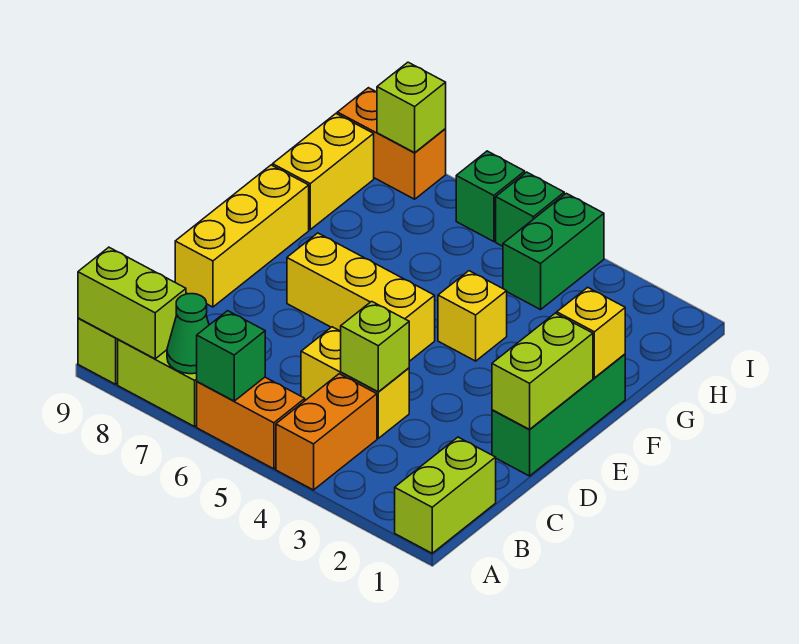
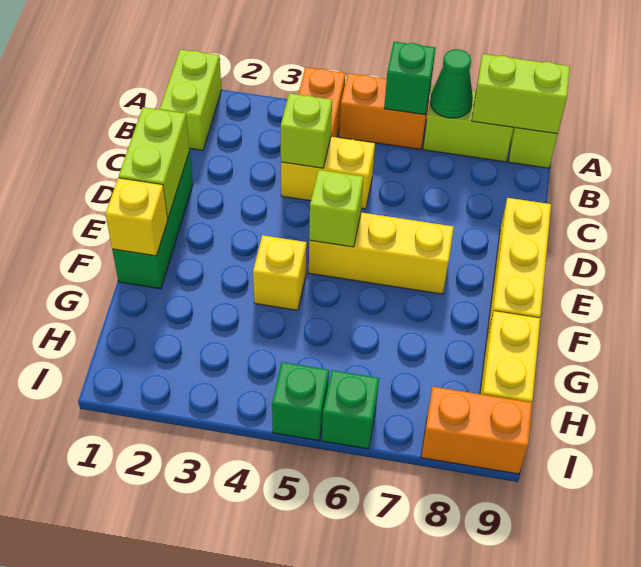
green 1x2 brick [503,193,604,310] -> none
lime 1x1 brick [377,62,446,153] -> lime 1x1 brick moved to [309,170,363,247]

